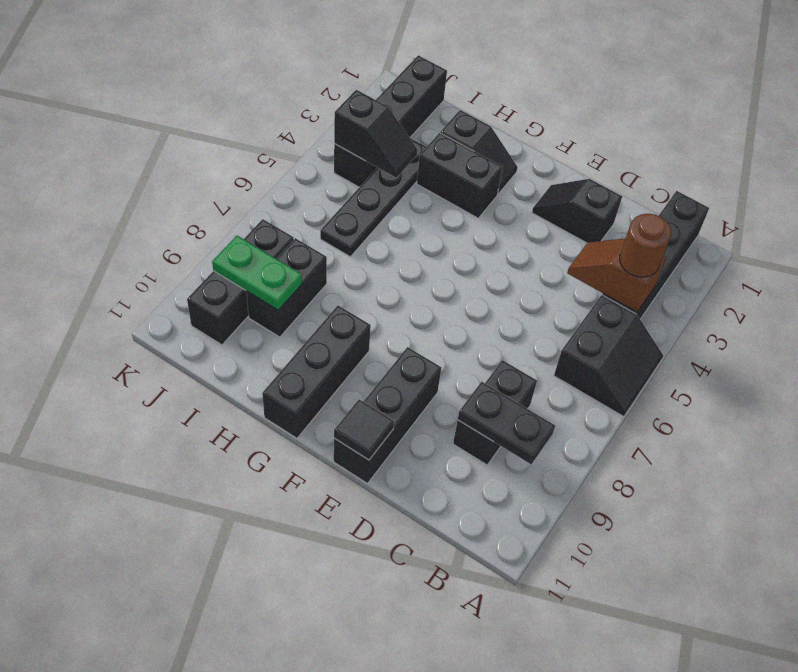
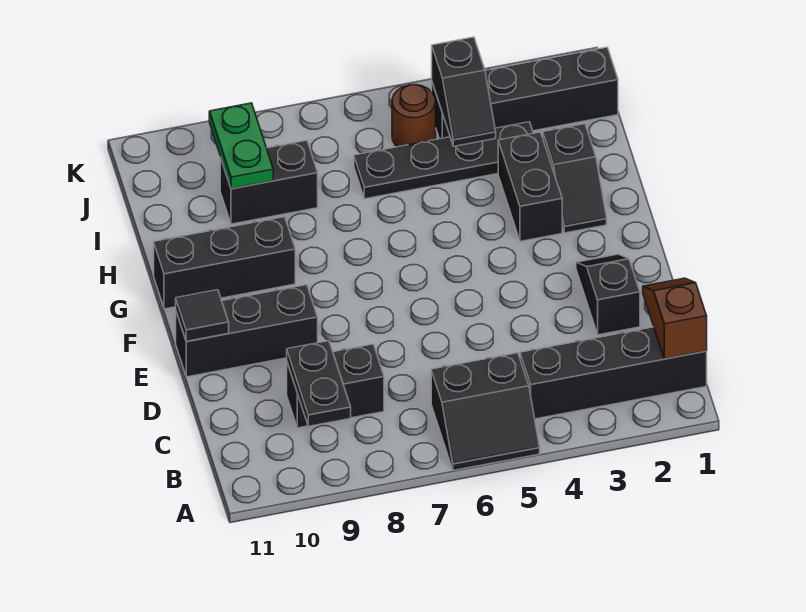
brown 1x2 slope [567,238,666,312] -> brown 1x2 slope moved to [643,278,707,359]
brown 1x1 round brick [620,214,671,277] -> brown 1x1 round brick moved to [392,85,436,147]
black 1x3 brick [187,219,294,345] -> none

